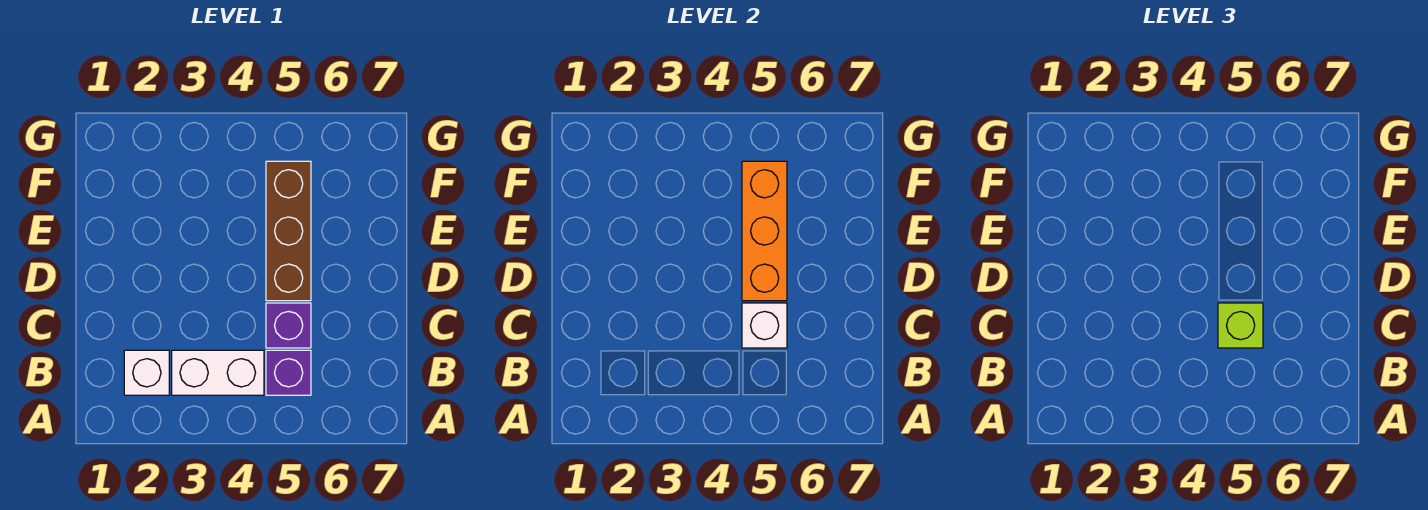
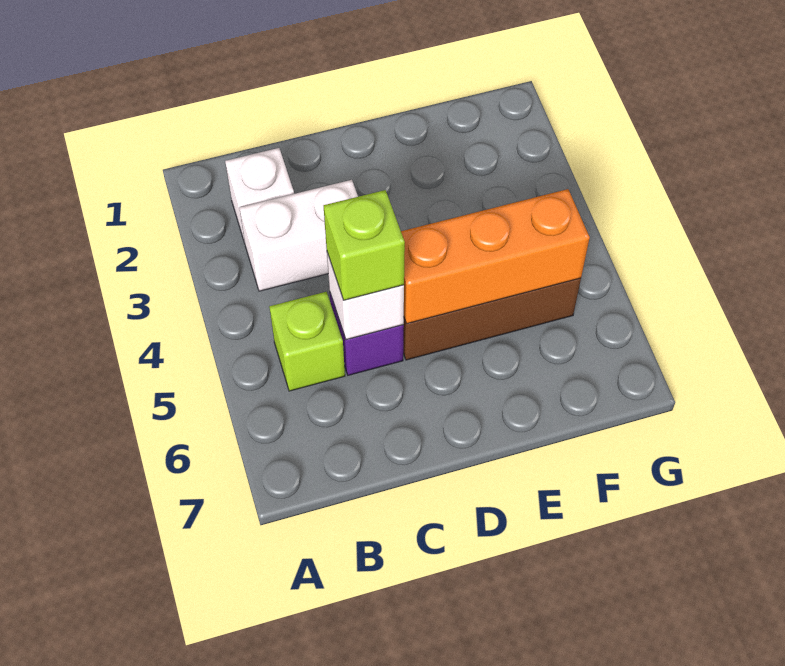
white 1x2 brick [172,350,264,395] -> white 1x2 brick turned to [239,180,358,291]
purple 1x1 brick [266,350,311,395] -> lime 1x1 brick [269,292,345,391]

